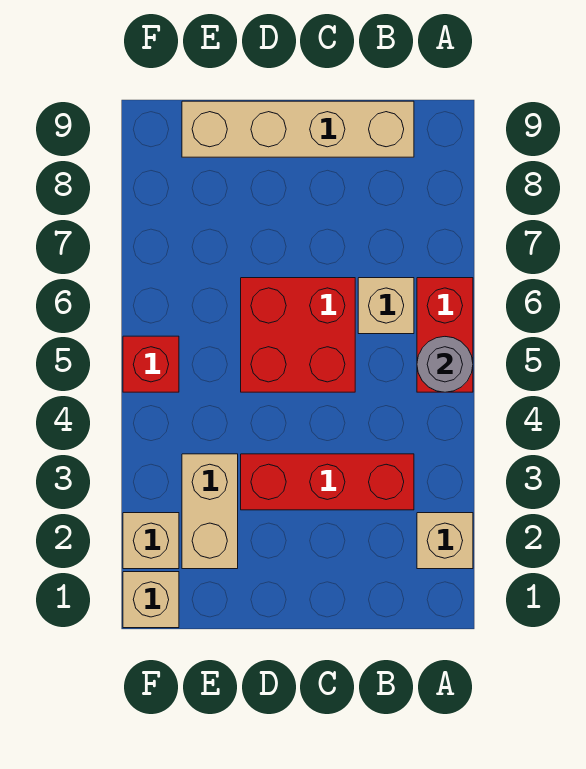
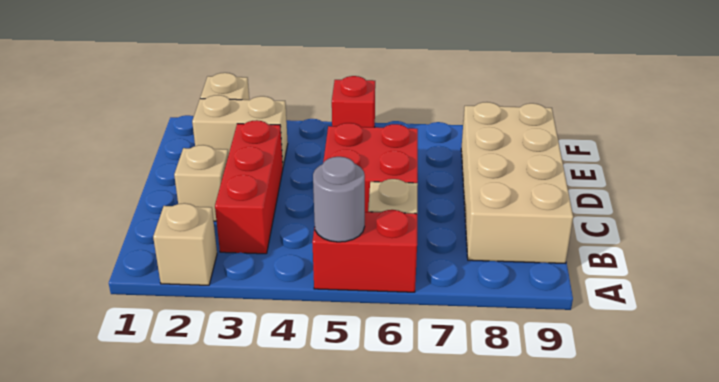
tan 1x4 brick [182,101,414,157] -> tan 2x4 brick [461,102,573,263]
tan 1x1 brick [123,572,179,628] -> tan 1x1 brick moved to [174,145,228,221]

